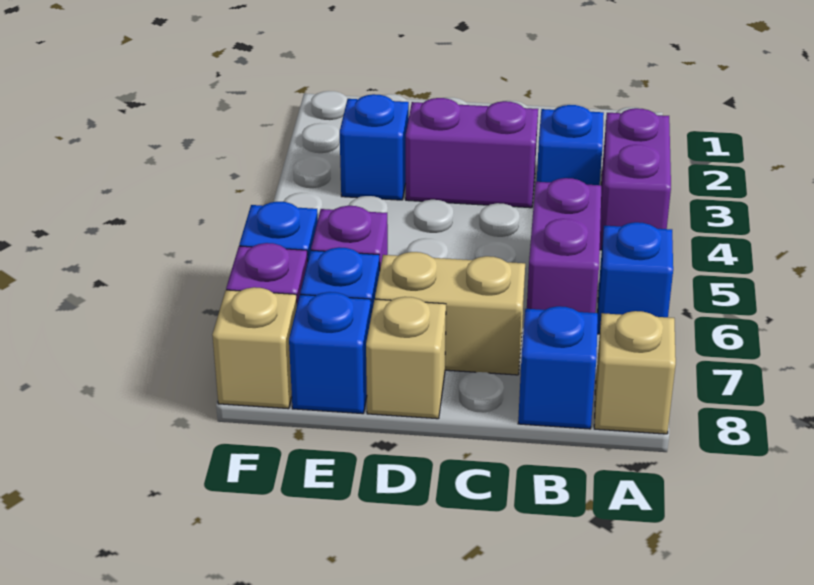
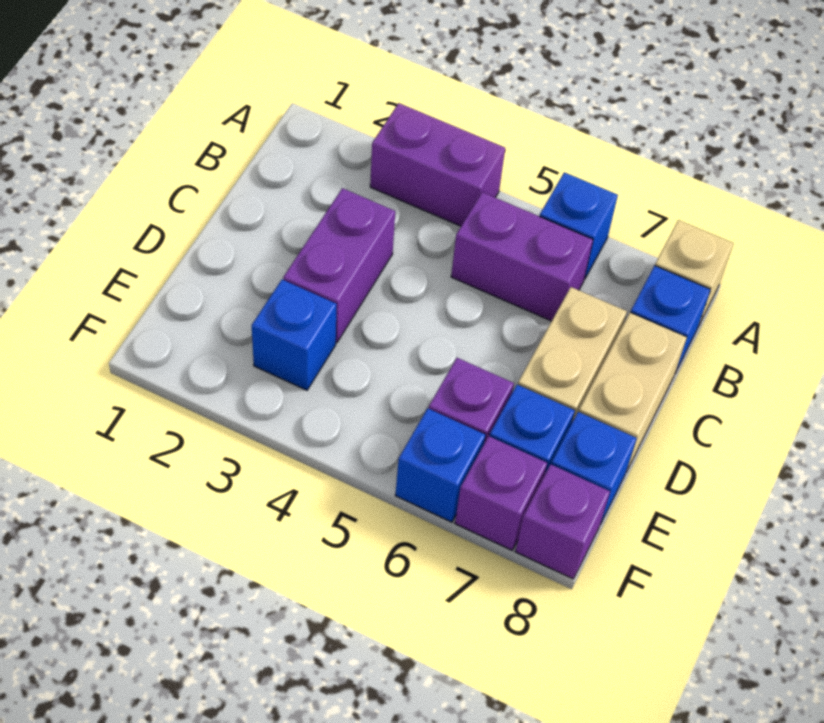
blue 1x1 brick [537,105,604,185] -> none
tan 1x1 brick [366,297,446,419] -> tan 1x2 brick [579,313,687,472]
tan 1x1 brick [212,287,297,409] -> purple 1x1 brick [515,464,610,579]

